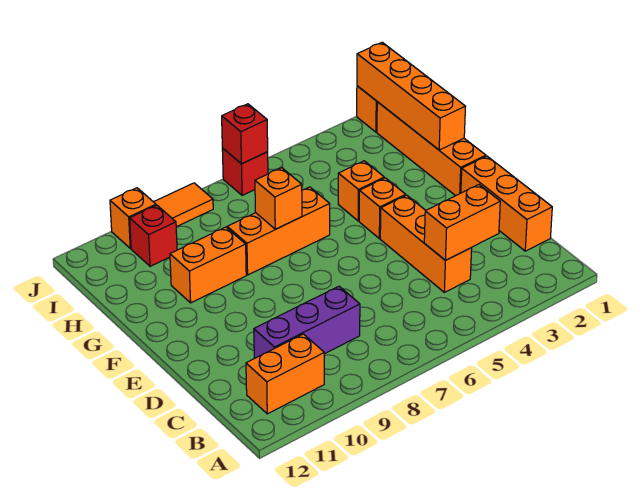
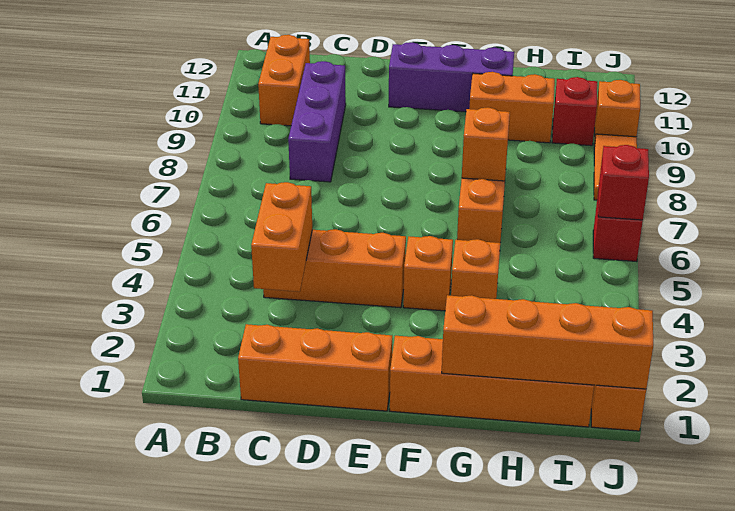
none -> purple 1x3 brick [389,42,514,112]
orange 1x2 brick [170,227,246,303] -> orange 1x2 brick turned to [469,72,555,143]

